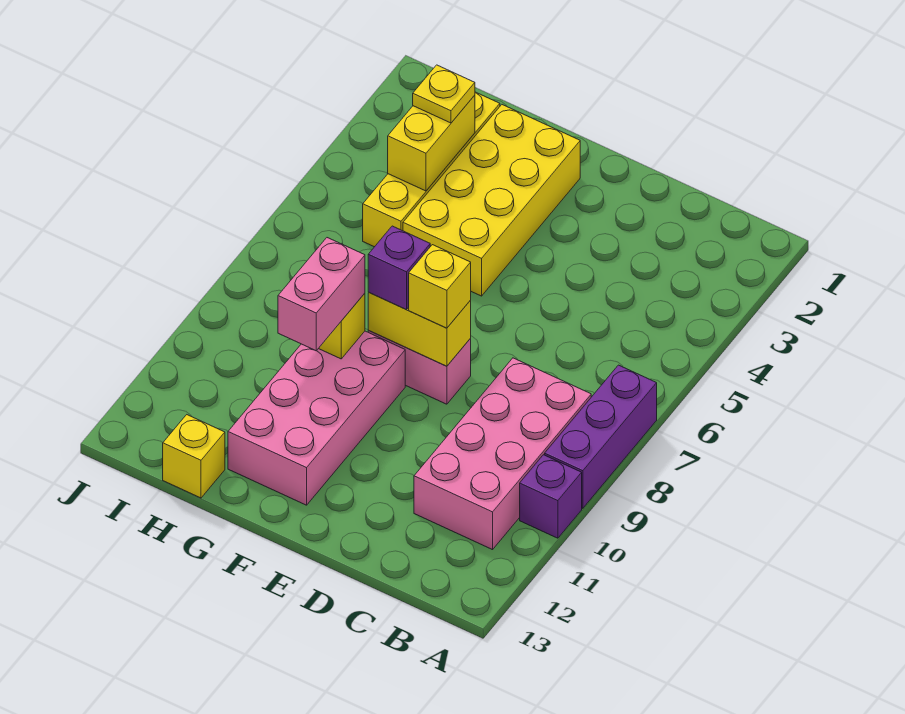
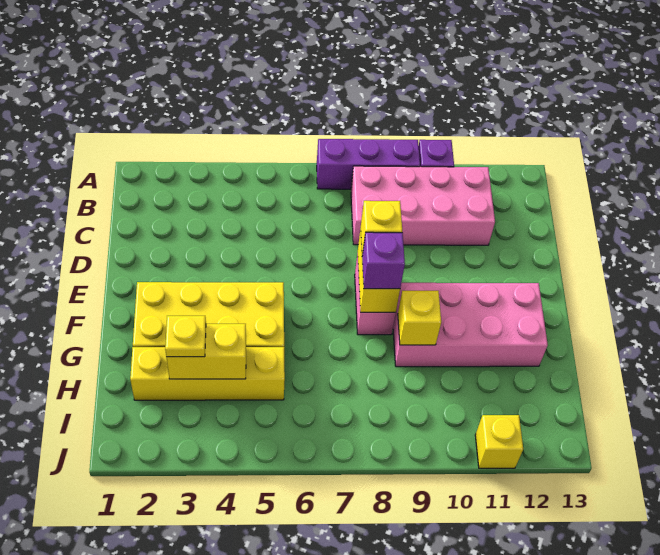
pink 1x2 brick [278,238,365,351] -> none
yellow 1x1 brick [163,415,225,498] -> yellow 1x1 brick moved to [475,415,523,468]

